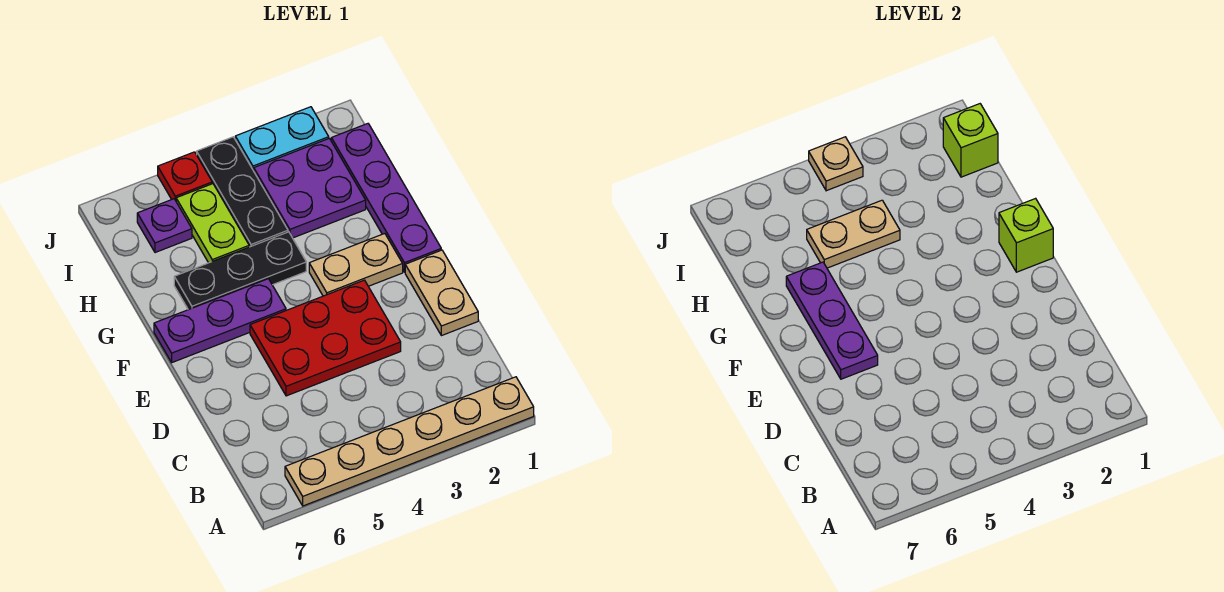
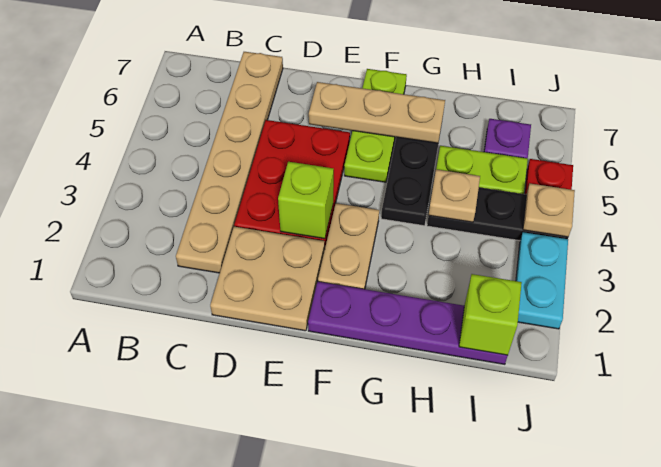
tan 1x6 plate [285,377,534,506] -> tan 1x6 plate moved to [176,52,283,273]
tan 1x2 plate [405,250,478,336] -> tan 2x2 plate [210,227,325,331]
purple 1x3 plate [786,262,878,379] -> tan 1x3 plate [309,82,445,143]
lime 1x1 brick [999,198,1053,272] -> lime 1x1 brick moved to [278,162,334,239]
purple 1x3 plate [154,279,286,362] -> lime 1x3 plate [344,69,407,182]
purple 2x2 plate [254,138,366,238] -> none
tan 1x2 plate [807,200,900,268] -> tan 1x1 plate [429,169,480,222]

